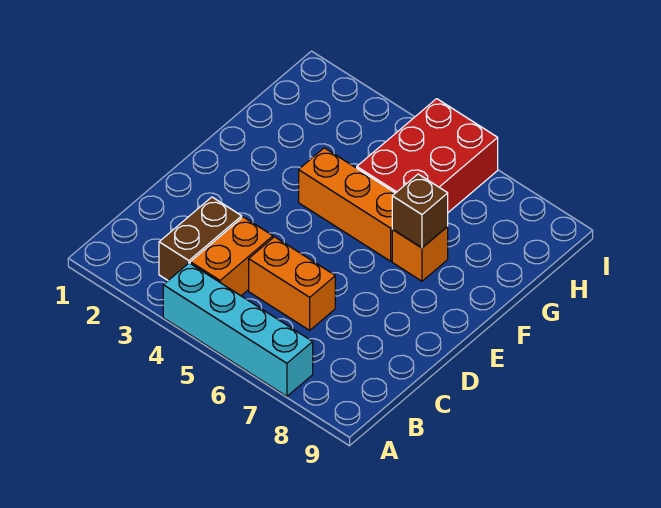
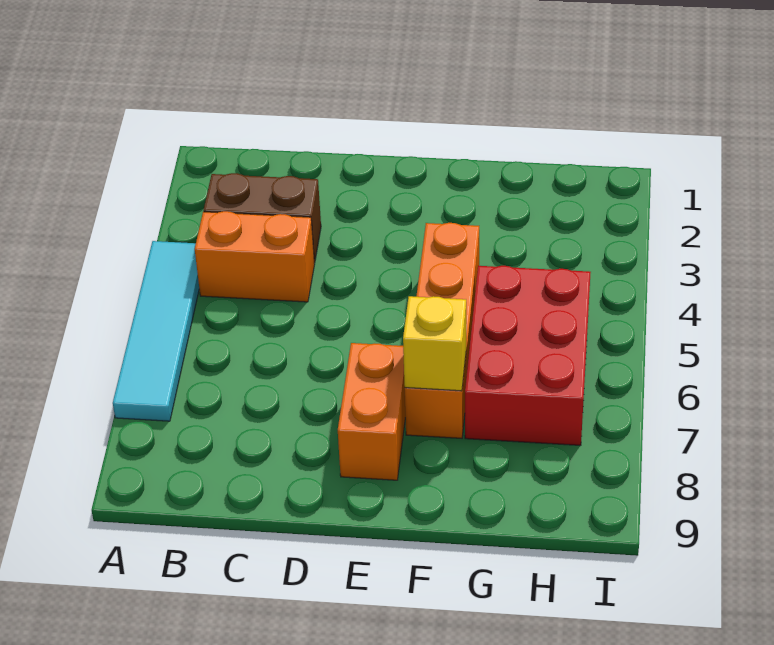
cyan 1x4 brick [163,263,313,396] -> cyan 1x4 tile [113,241,199,421]
orange 1x2 brick [249,237,335,330] -> orange 1x2 brick moved to [338,343,405,480]
brown 1x1 brick [392,174,448,248] -> yellow 1x1 brick [403,296,466,391]
red 2x3 brick [357,99,498,212] -> red 2x3 brick turned to [465,266,591,445]

